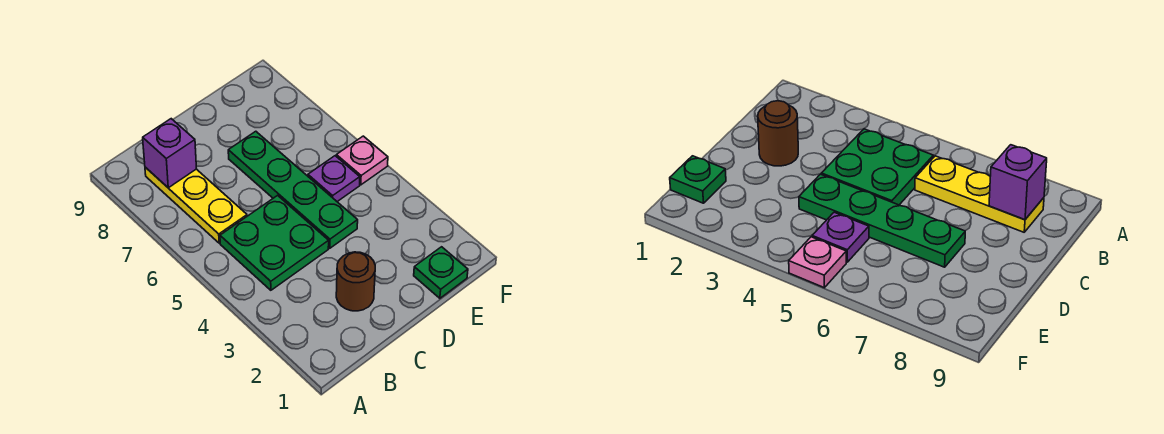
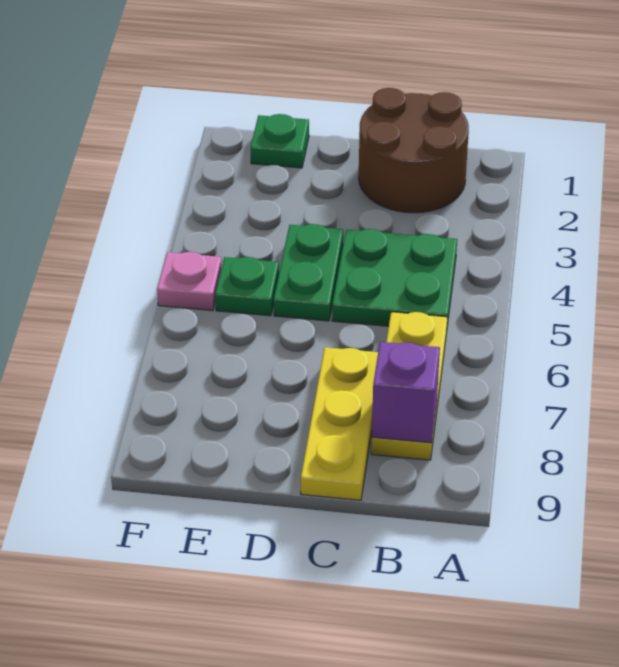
brown 1x1 round brick [336,252,375,311] -> brown 2x2 round brick [359,88,469,213]
none -> yellow 1x3 plate [301,347,378,500]
green 1x4 plate [228,131,358,248] -> green 1x2 plate [274,224,343,321]
purple 1x1 plate [308,156,360,202] -> green 1x1 plate [215,257,279,316]

